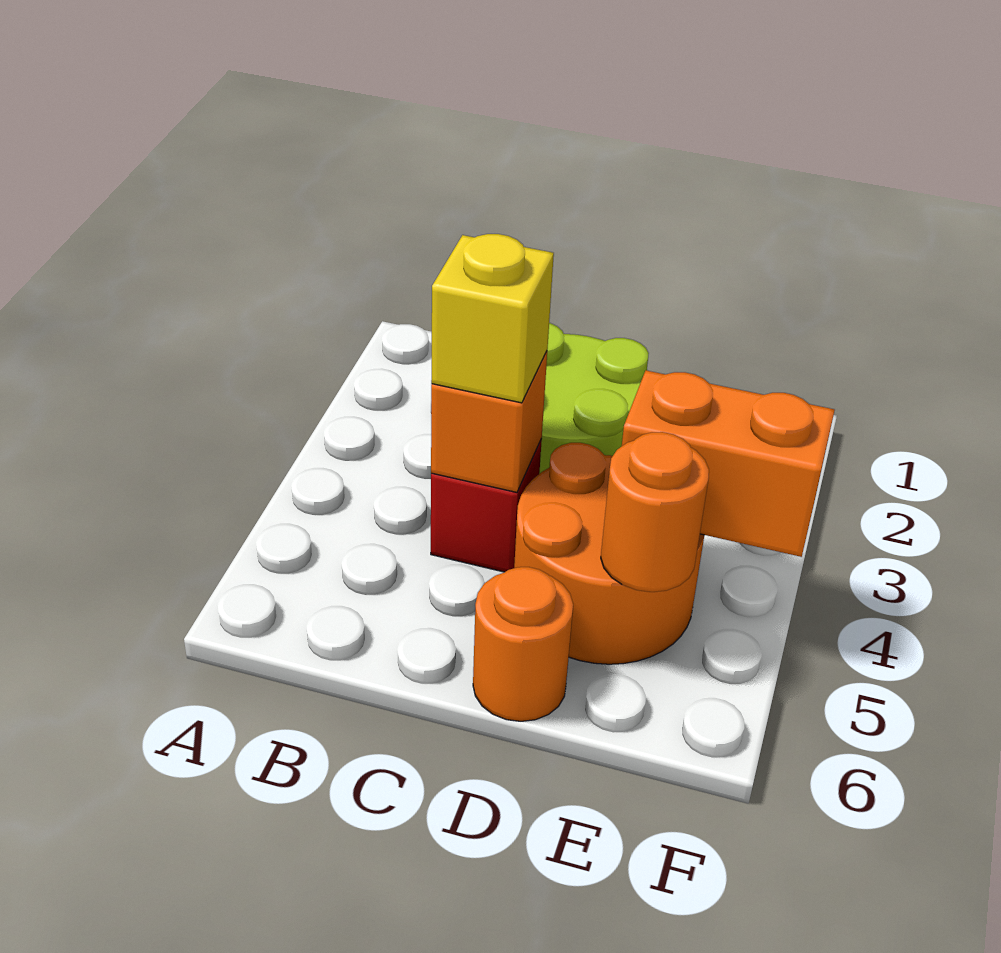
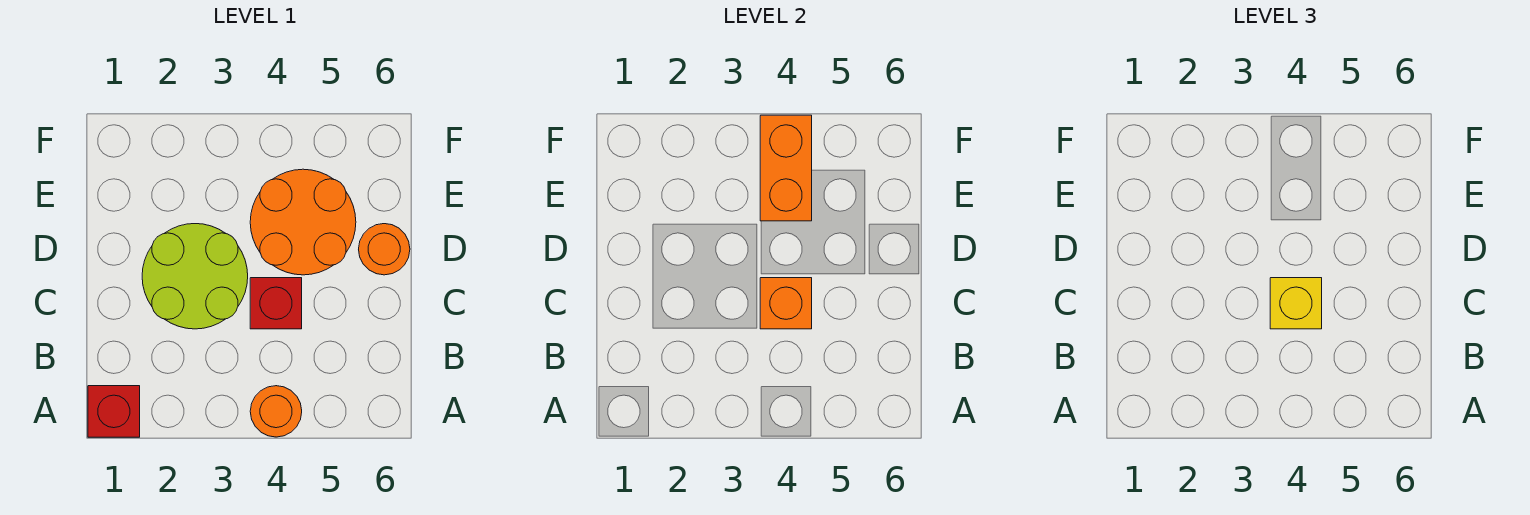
none -> red 1x1 brick [88,386,140,437]
orange 1x1 round brick [601,432,709,592] -> orange 1x1 round brick moved to [250,386,302,437]

